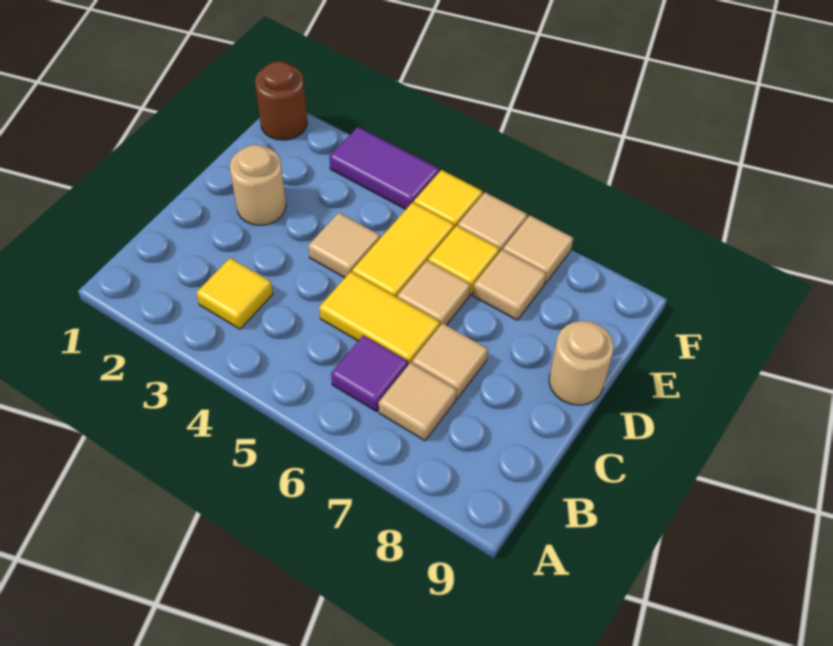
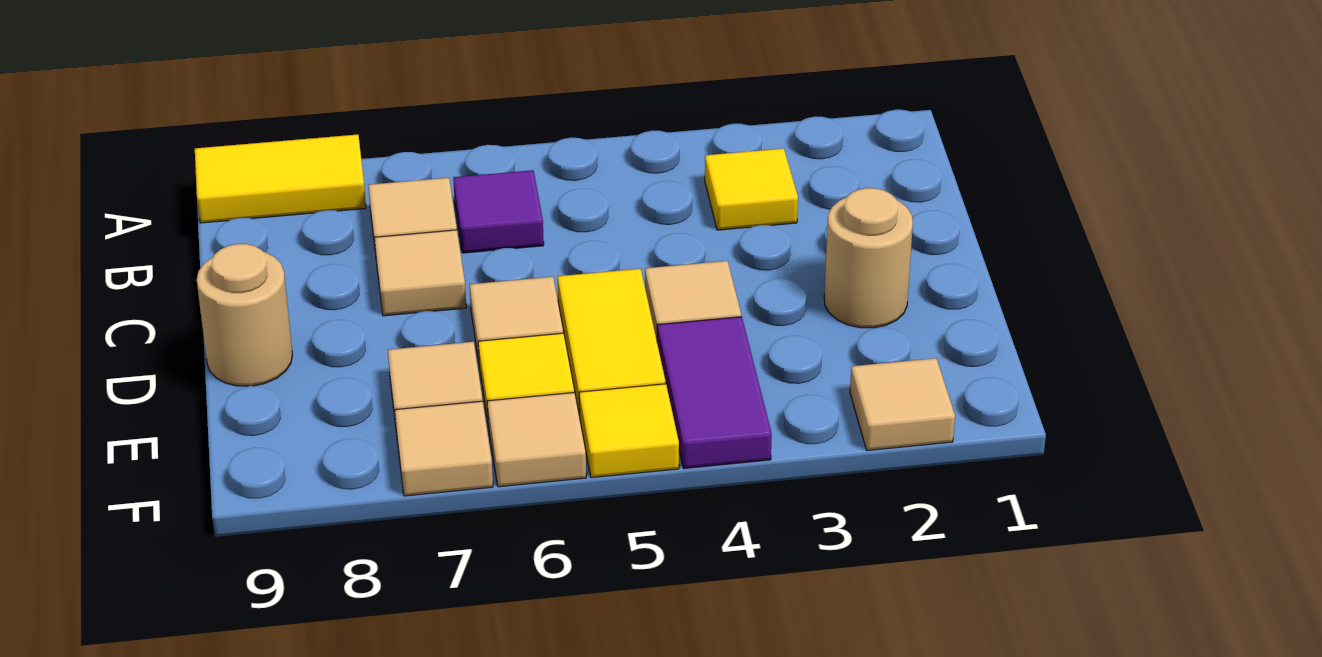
yellow 1x2 tile [319,272,440,365] -> yellow 1x2 tile moved to [195,134,366,223]
brown 1x1 round brick [255,61,307,140] -> none
none -> tan 1x1 tile [850,358,955,451]
purple 1x2 tile [329,127,439,209] -> purple 1x2 tile turned to [657,317,772,468]

